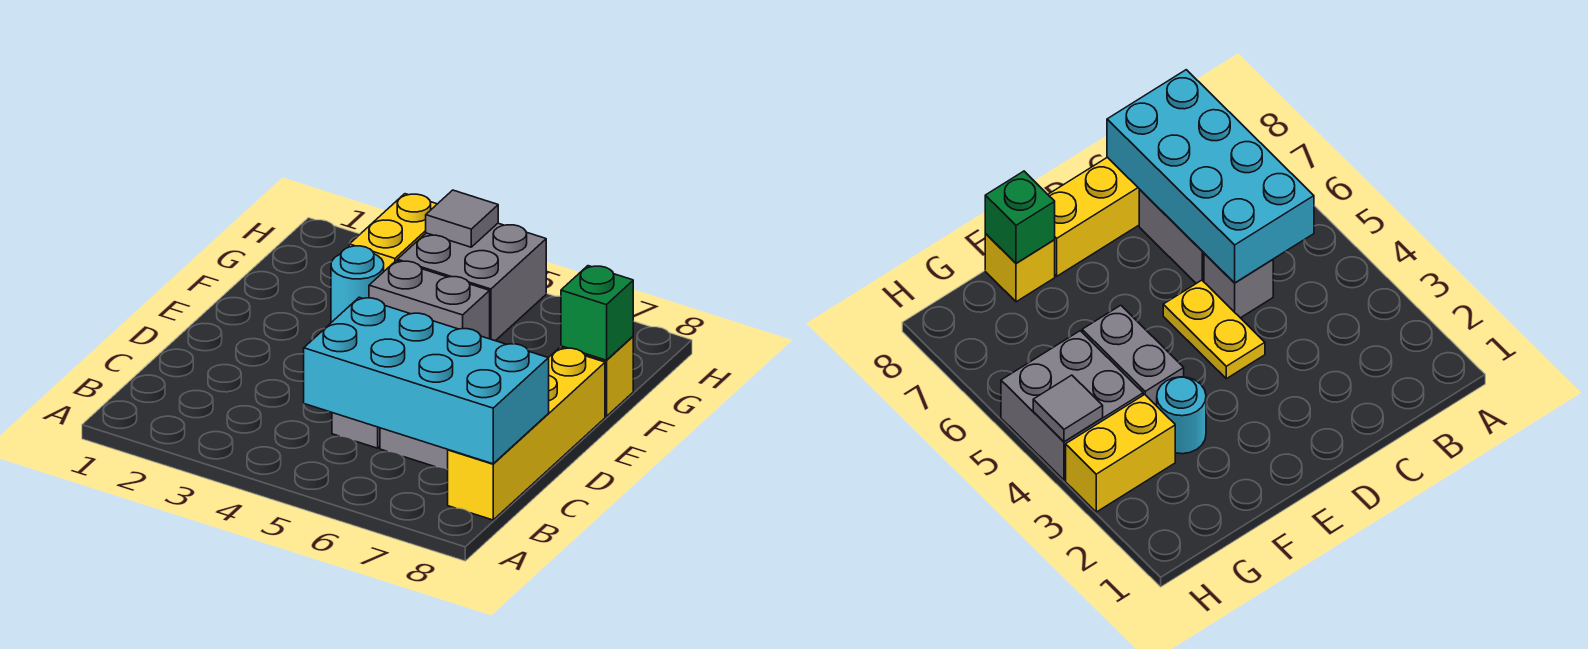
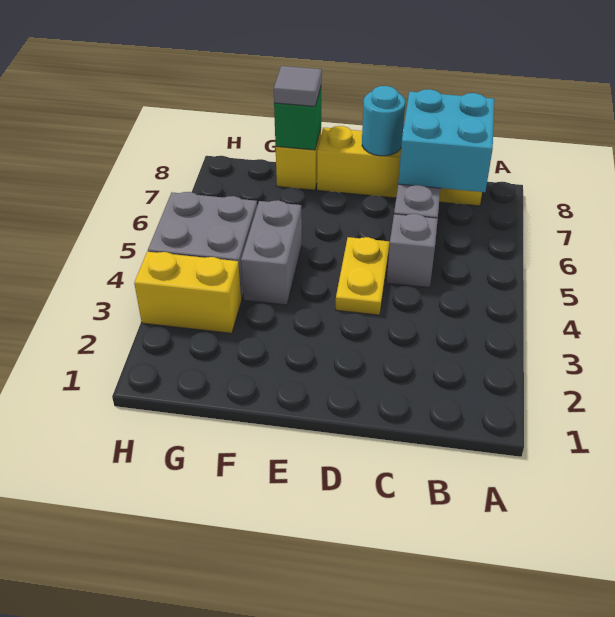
cyan 2x4 brick [304,297,549,464] -> cyan 2x2 brick [398,89,494,192]
cyan 1x1 round brick [331,246,384,322] -> cyan 1x1 round brick moved to [362,86,405,156]
grey 1x1 tile [426,190,498,247] -> grey 1x1 tile moved to [274,66,322,106]

